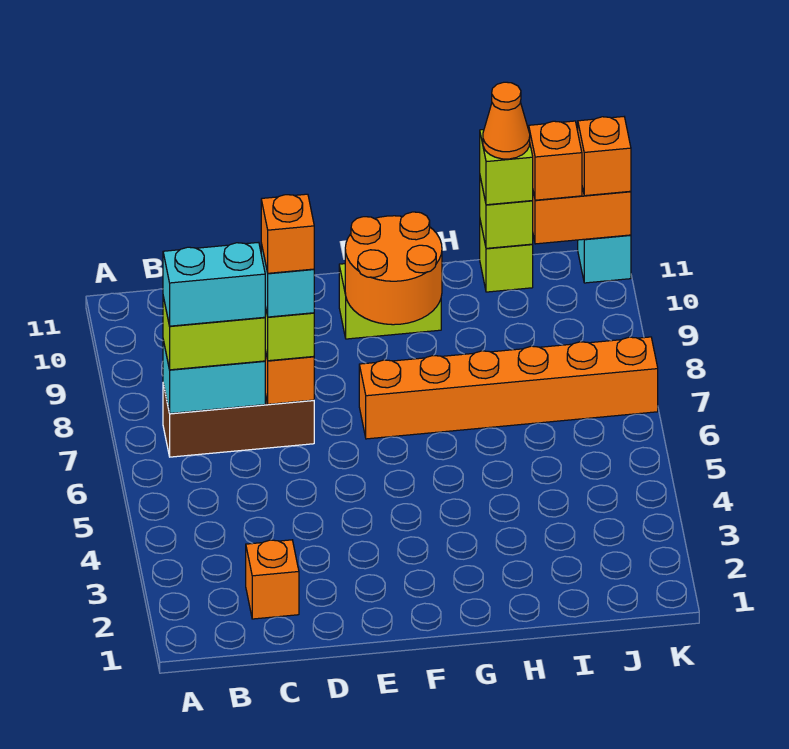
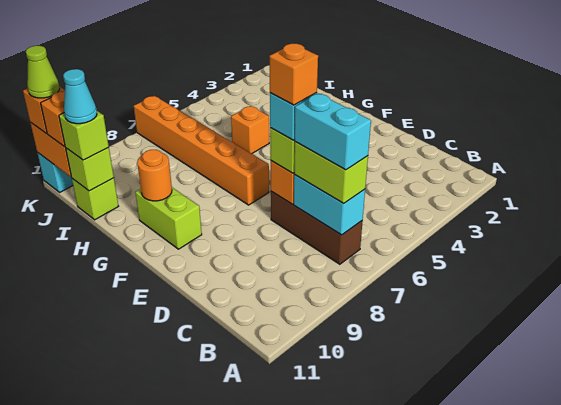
orange 1x1 brick [246,540,299,619] -> orange 1x1 brick moved to [231,106,269,154]
orange 2x2 round brick [345,212,442,325] -> orange 1x1 round brick [137,150,172,201]
orange 1x1 cone [483,82,530,159] -> cyan 1x1 cone [63,69,97,124]
none -> lime 1x1 cone [26,46,60,98]

